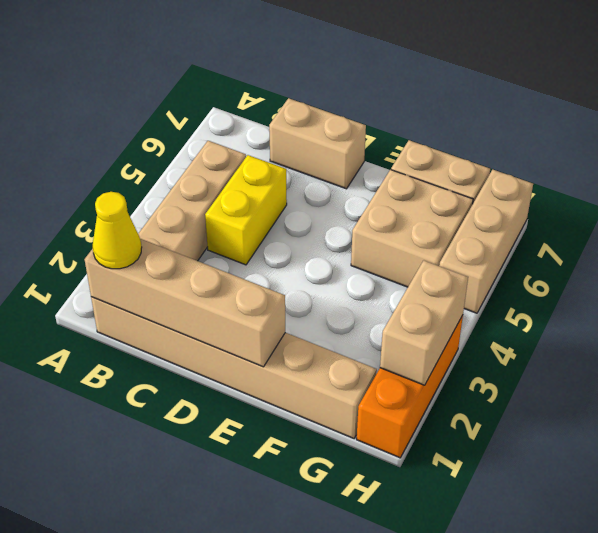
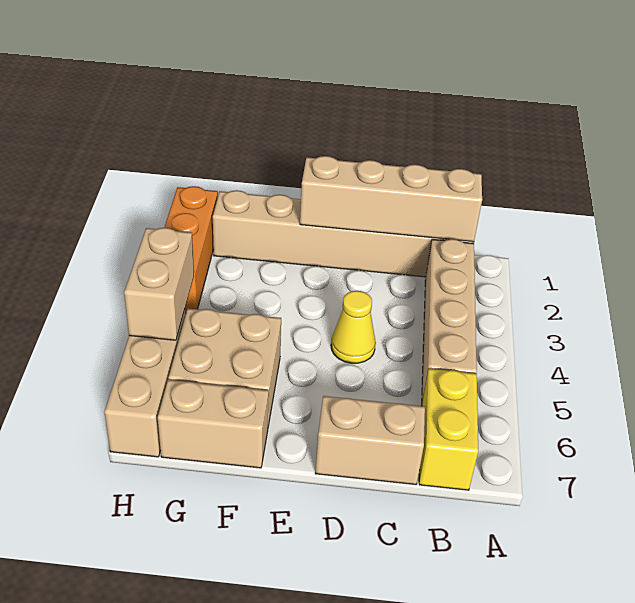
yellow 1x1 cone [92,192,142,269] -> yellow 1x1 cone moved to [331,291,376,363]
yellow 1x2 brick [205,155,287,265] -> yellow 1x2 brick moved to [419,369,478,490]
tan 1x2 brick [380,260,468,385] -> tan 1x2 brick moved to [124,228,194,340]

